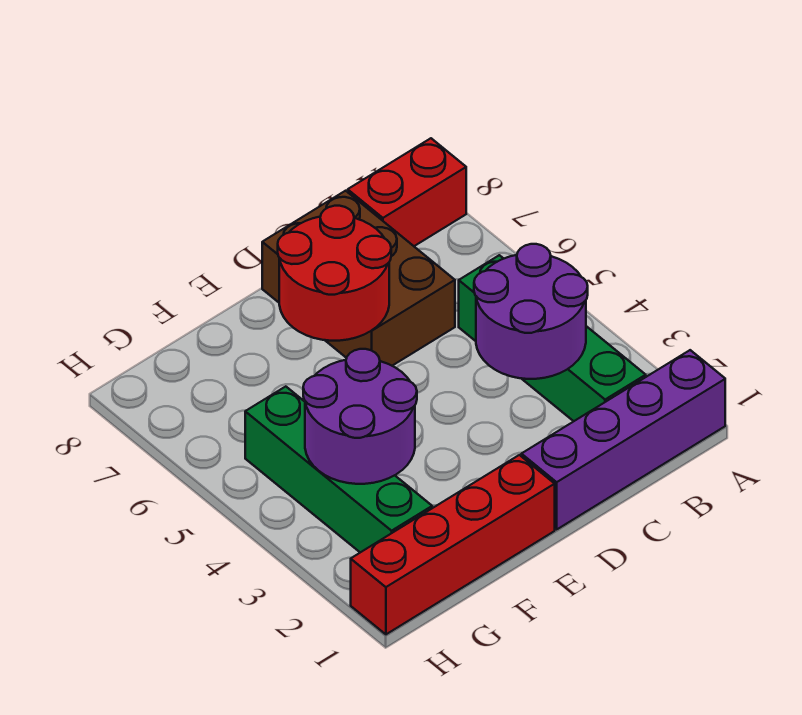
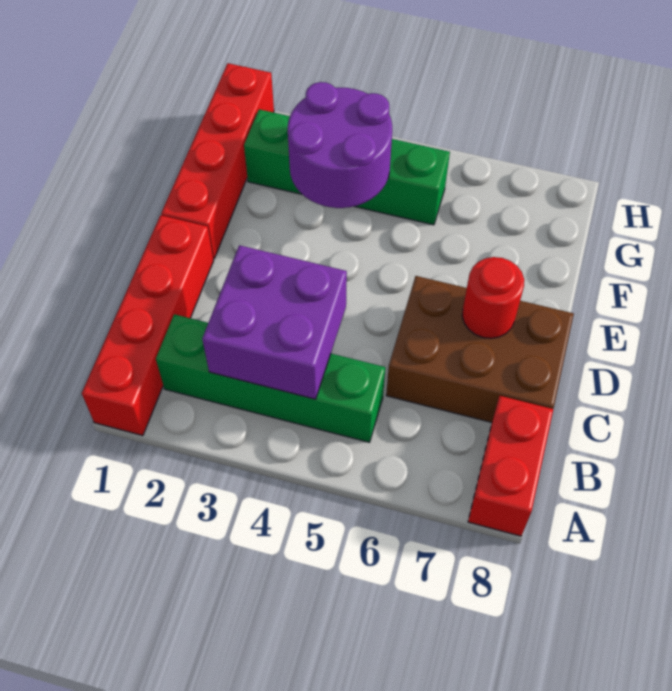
purple 1x4 brick [521,350,725,529] -> red 1x4 brick [82,215,213,436]
purple 2x2 round brick [474,244,588,379] -> purple 2x2 brick [202,245,347,399]
red 2x2 round brick [278,206,391,341] -> red 1x1 round brick [462,257,524,338]

